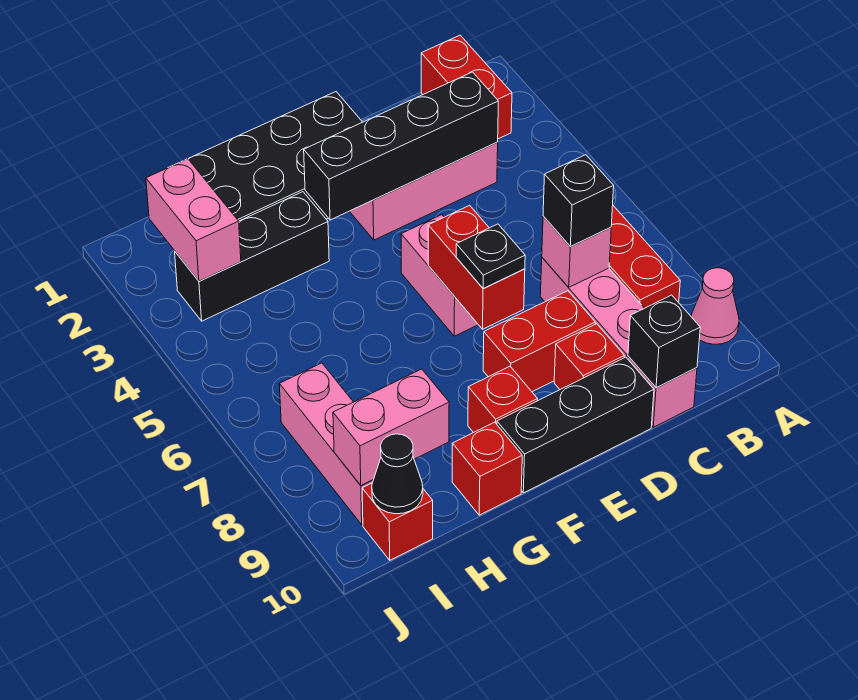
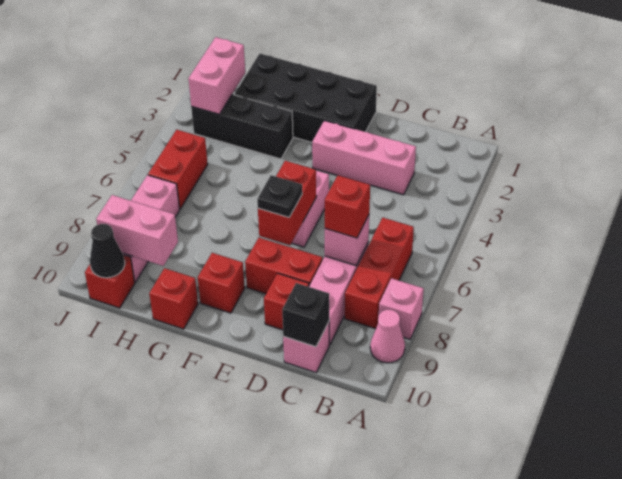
none -> pink 1x1 brick [379,278,424,340]
red 1x2 brick [421,35,512,139] -> red 1x2 brick moved to [148,130,208,209]
black 1x4 brick [304,72,498,220] -> none
black 1x1 brick [543,155,614,247] -> red 1x1 brick [325,175,370,238]
black 1x3 brick [497,357,654,493] -> none

